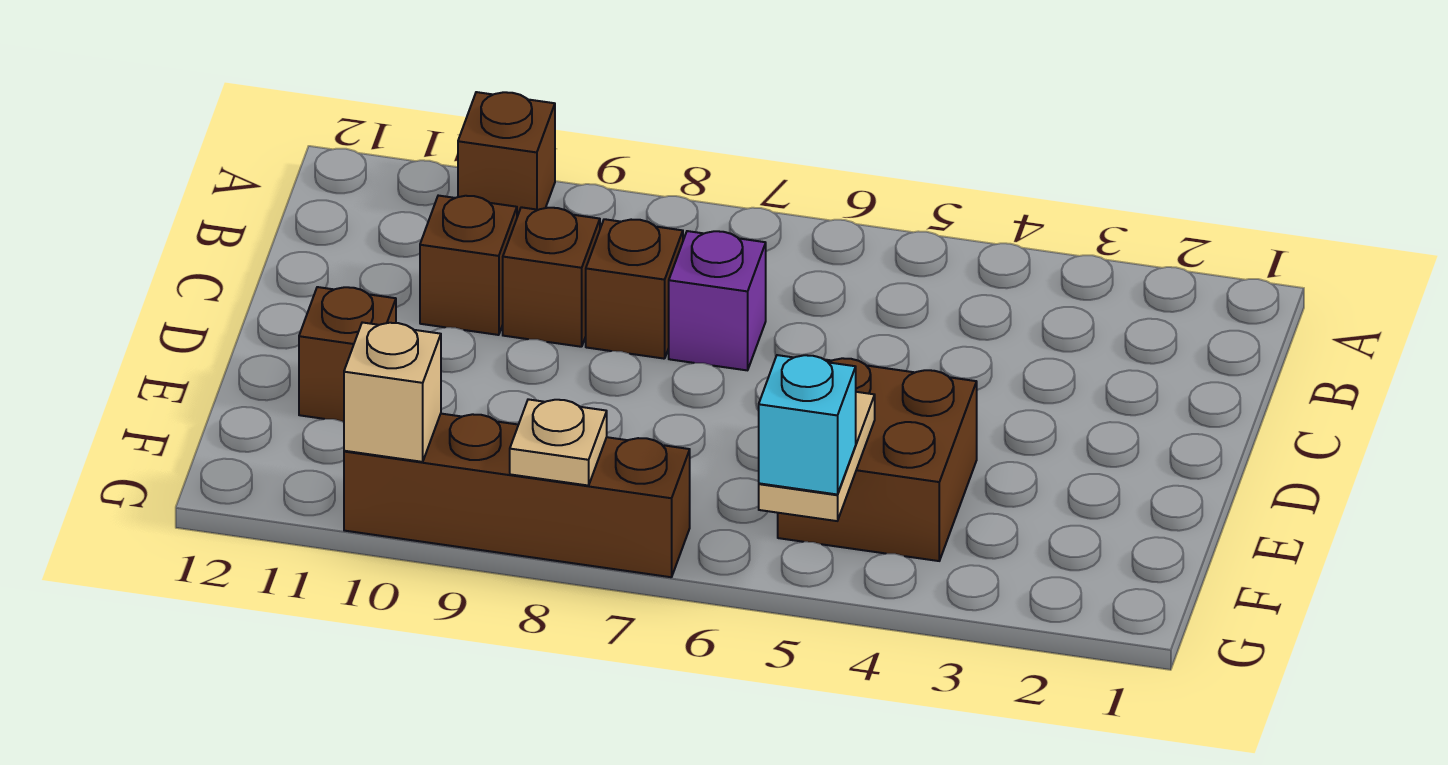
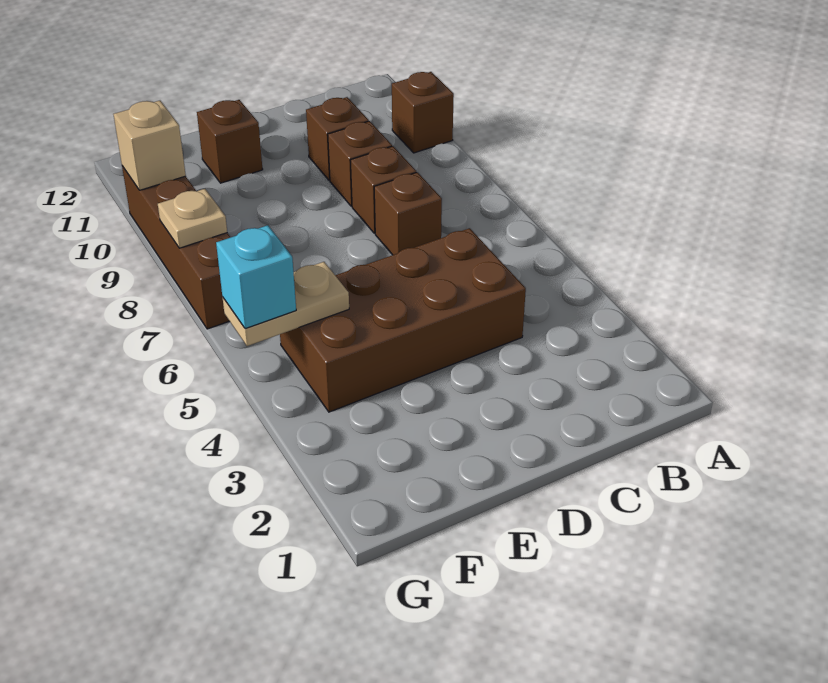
purple 1x1 brick [669,231,766,370] -> brown 1x1 brick [374,172,442,255]
brown 2x2 brick [778,358,977,561] -> brown 2x4 brick [280,228,526,412]

